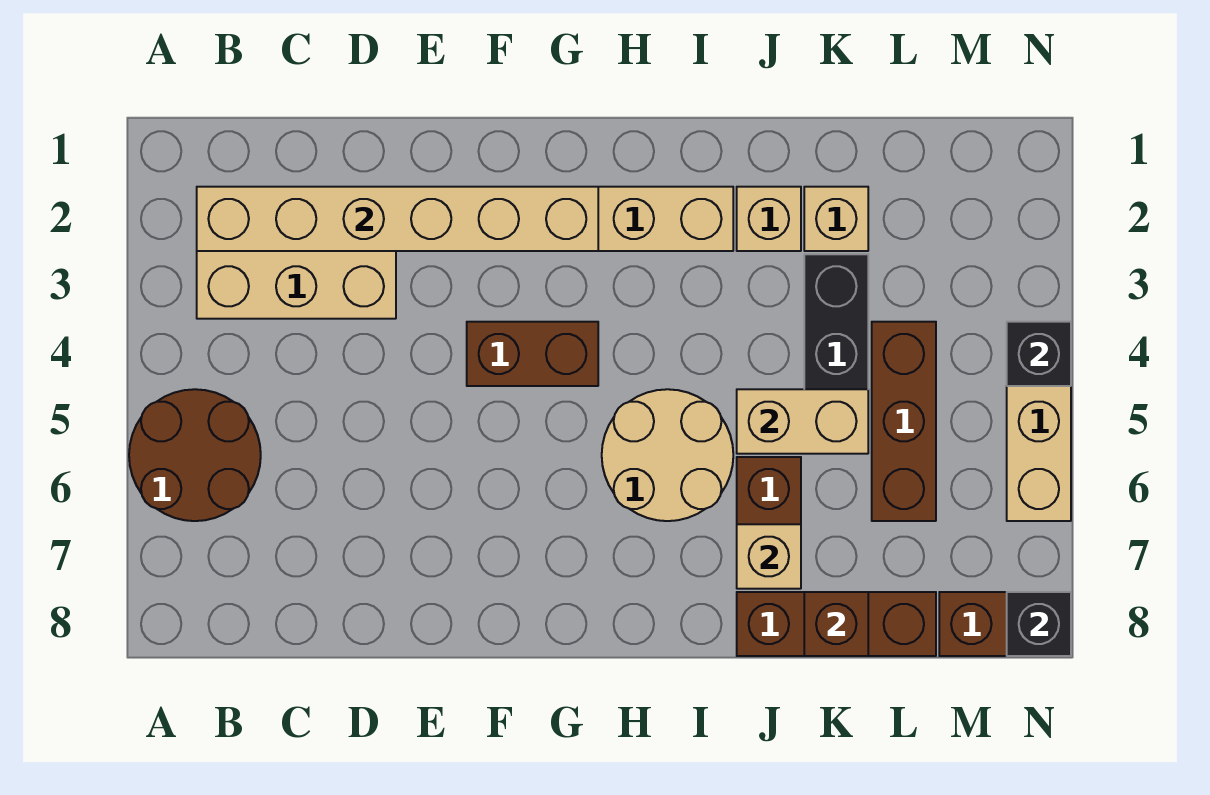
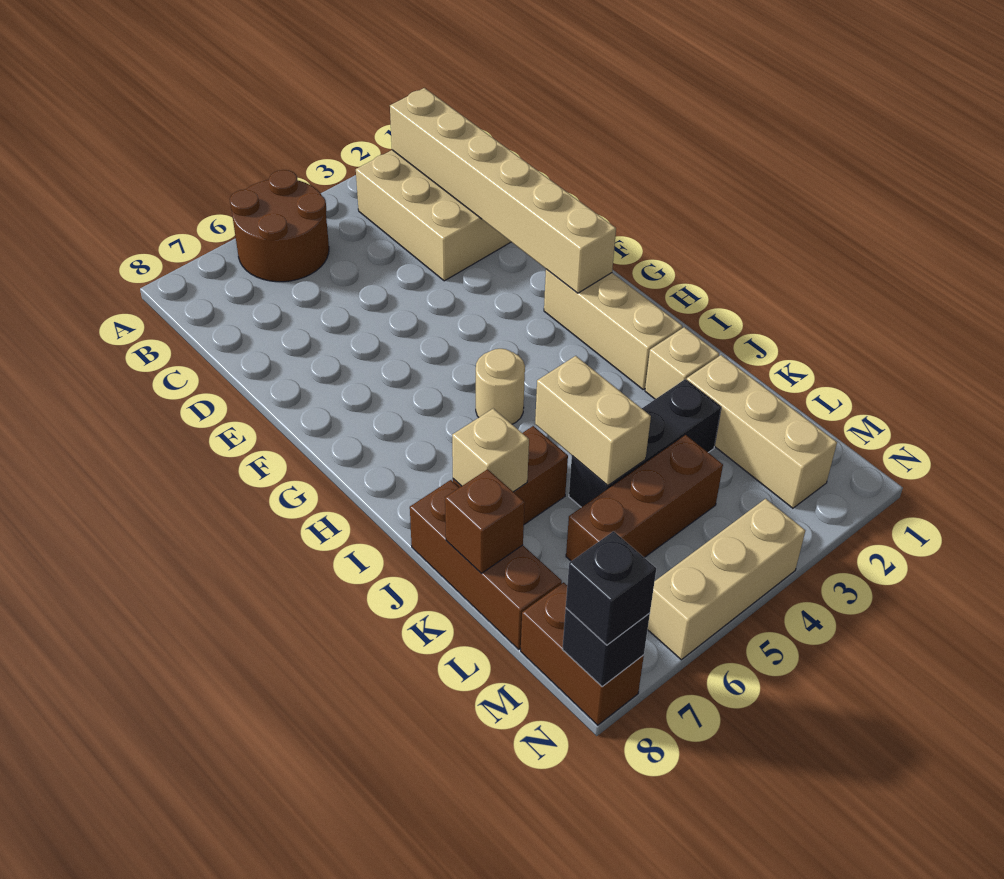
brown 1x2 brick [467,322,598,386] -> none
tan 2x2 round brick [602,389,733,521] -> tan 1x1 round brick [476,349,525,424]
tan 1x1 brick [804,187,868,251] -> tan 1x3 brick [687,355,837,508]
black 1x1 brick [1007,322,1071,386] -> black 1x1 brick moved to [566,531,656,645]

